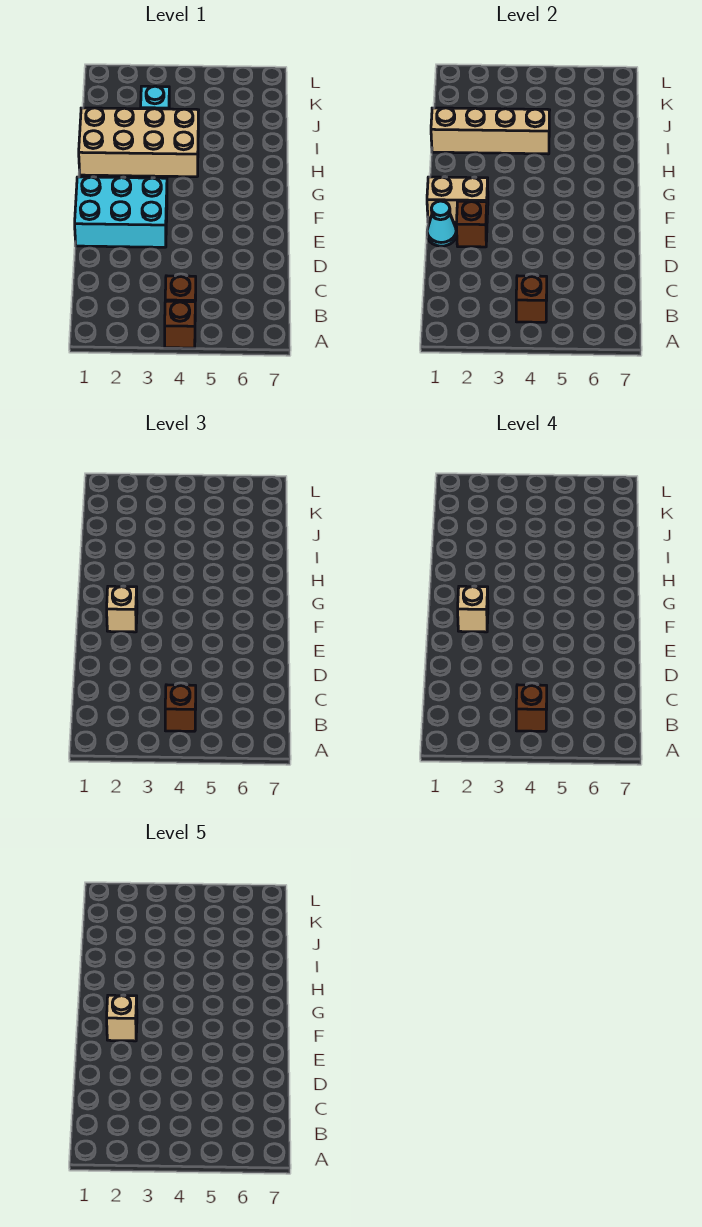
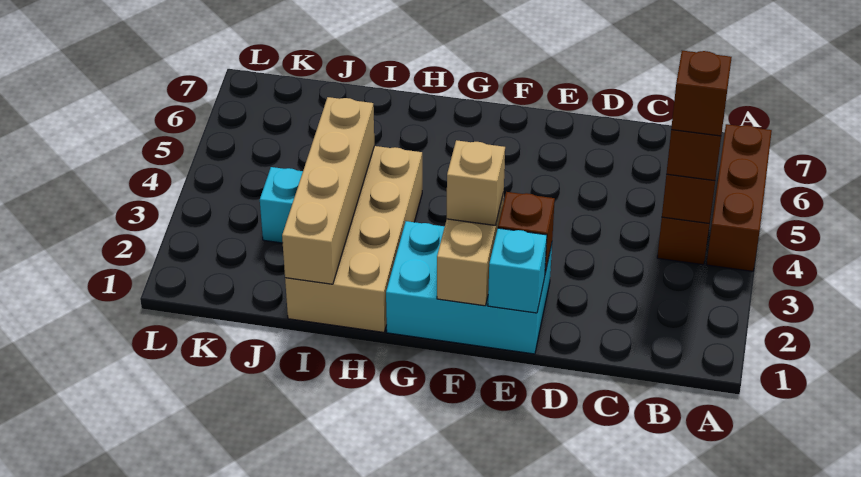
brown 1x1 brick [165,301,195,348] -> brown 1x3 brick [706,124,772,271]
cyan 2x3 brick [75,177,167,247] -> cyan 2x3 brick turned to [386,221,552,354]
cyan 1x1 cone [427,201,456,246] -> cyan 1x1 brick [488,228,547,313]
tan 1x1 brick [458,586,488,632] -> none
tan 1x1 brick [107,995,137,1041] -> none

